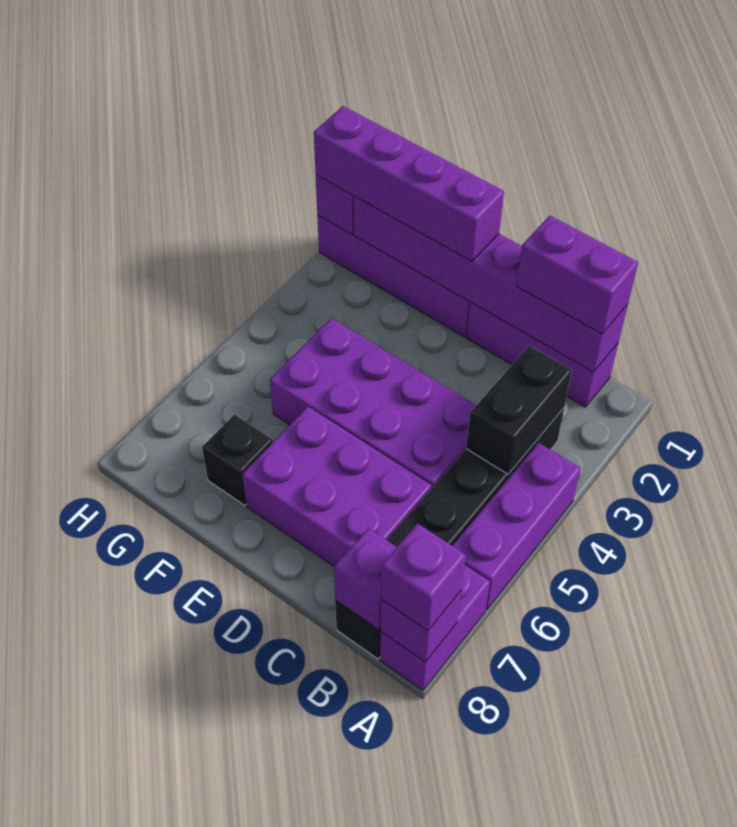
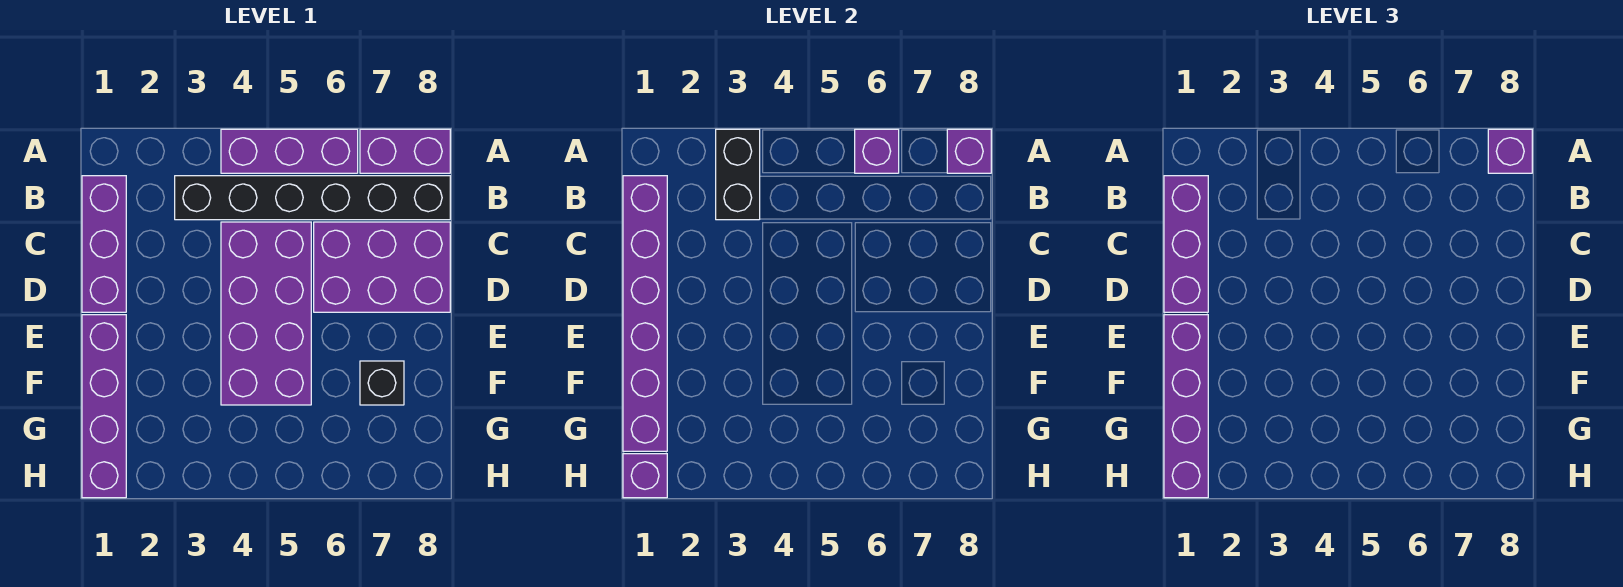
purple 1x2 brick [516,216,638,334] -> purple 1x3 brick [1164,176,1208,312]
black 1x2 brick [466,345,572,474] -> black 1x2 brick turned to [716,129,760,220]
purple 1x1 brick [334,528,397,630] -> purple 1x1 brick moved to [855,129,899,173]
purple 2x3 brick [242,407,432,566] -> purple 2x3 brick turned to [314,222,450,312]

